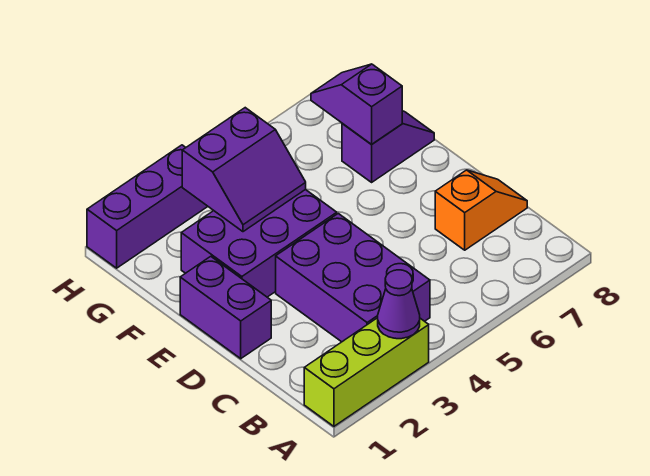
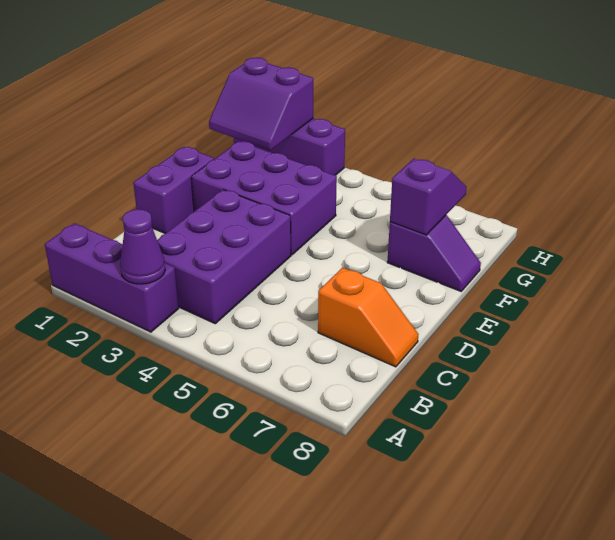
lime 1x3 brick [304,318,429,426] -> purple 1x3 brick [45,223,179,332]
purple 2x2 slope [182,108,306,232] -> purple 2x2 slope moved to [209,58,313,151]

